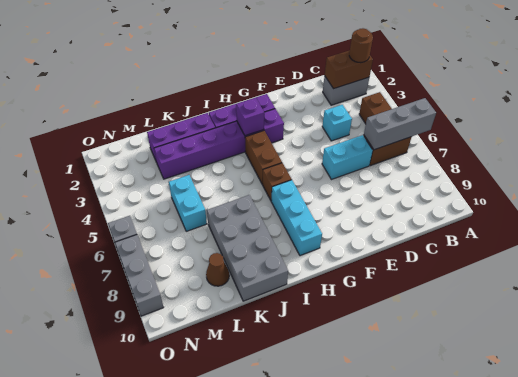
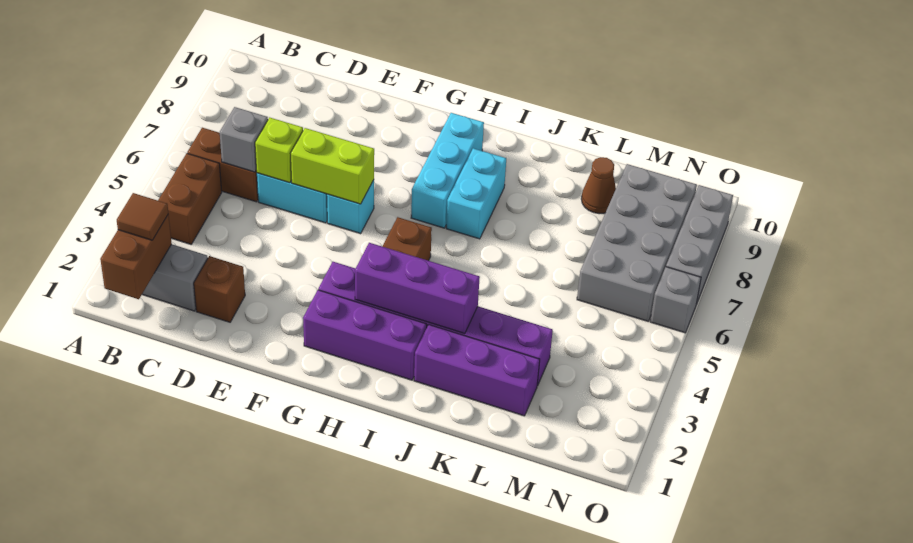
grey 1x3 brick [364,98,436,150] -> grey 1x1 brick [220,107,268,172]
brown 1x2 brick [325,50,373,89] -> brown 1x2 brick turned to [100,214,172,299]
brown 1x1 round brick [349,28,373,63] -> brown 1x1 tile [117,193,168,240]
cyan 1x1 brick [322,105,352,141] -> cyan 1x1 brick moved to [327,180,374,234]
none -> lime 1x1 brick [255,117,303,183]
none -> lime 1x2 brick [290,128,374,204]
purple 1x1 brick [236,97,264,136] -> purple 1x3 brick [355,243,480,334]
brown 1x1 brick [262,163,292,200] -> brown 1x1 brick moved to [194,256,245,322]
grey 2x4 brick [207,195,288,301] -> grey 2x4 brick moved to [577,164,697,321]
cyan 1x2 brick [169,175,207,231] -> cyan 1x2 brick moved to [446,148,506,239]

